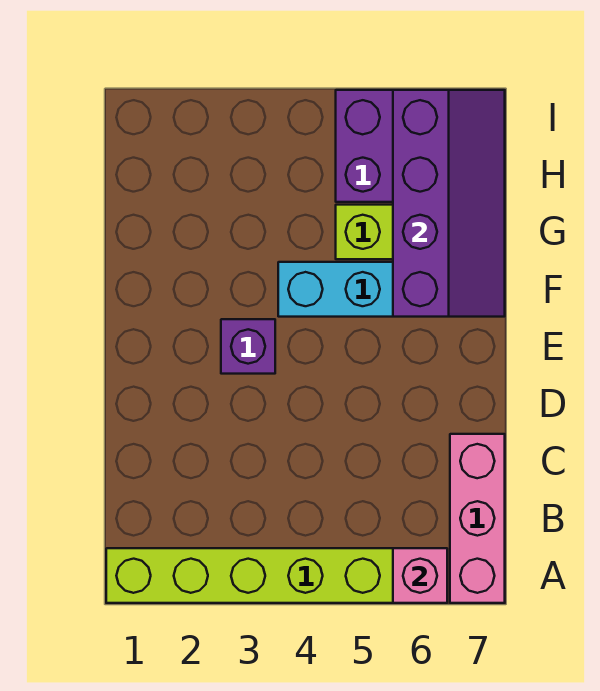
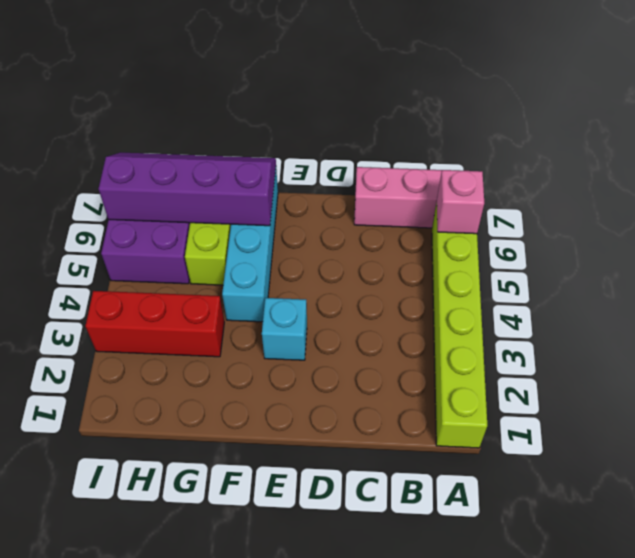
purple 1x1 brick [221,319,275,374] -> cyan 1x1 brick [262,298,307,360]
none -> red 1x3 brick [86,291,224,357]

